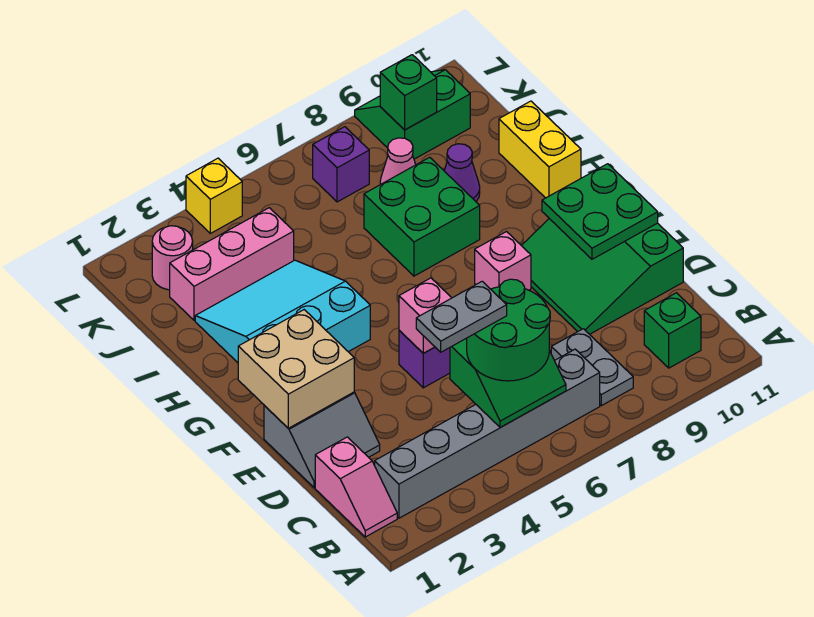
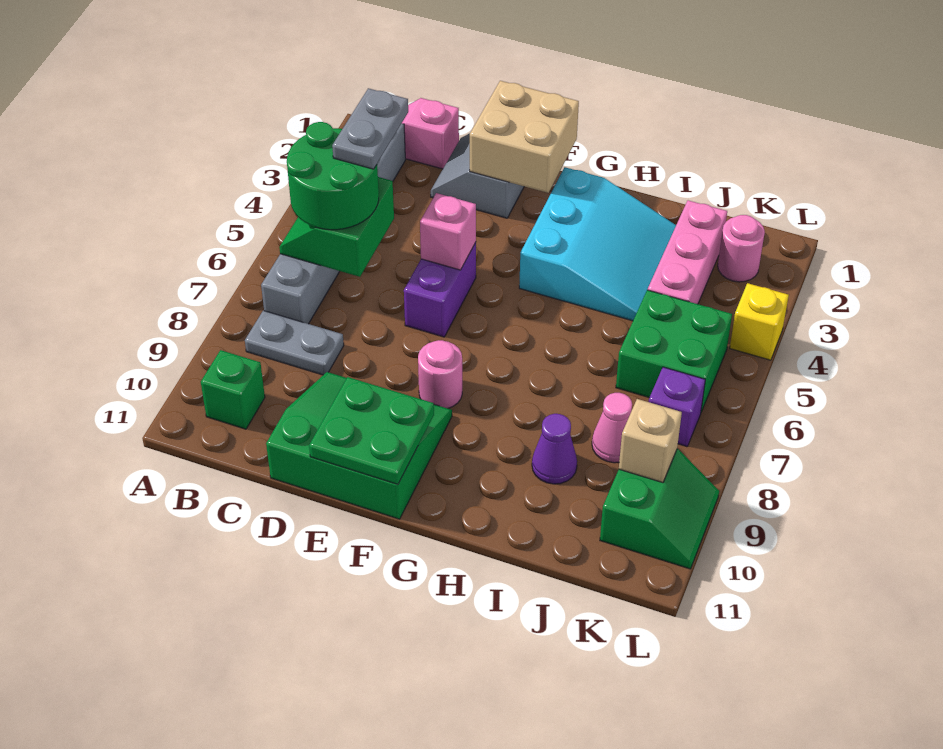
pink 1x1 brick [475,232,531,290] -> pink 1x1 round brick [418,340,462,408]
green 2x2 brick [364,157,480,276] -> green 2x2 brick moved to [616,290,732,412]
yellow 1x2 brick [499,101,581,198] -> none
green 1x1 brick [380,55,437,130] -> tan 1x1 brick [619,399,682,483]

